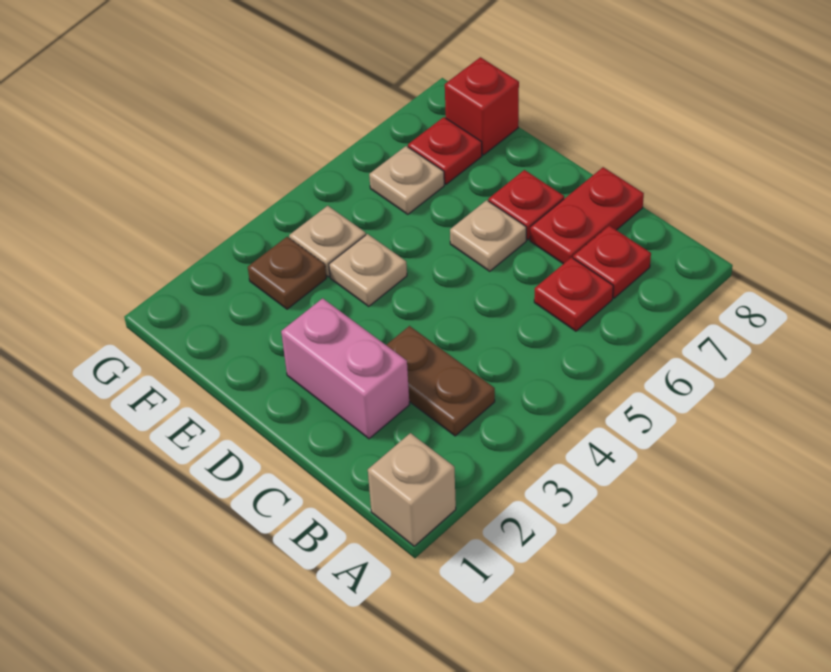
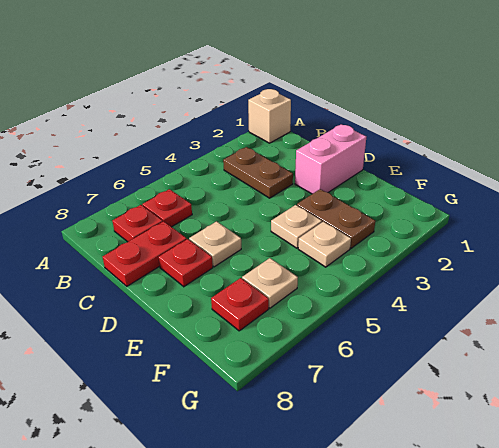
pink 1x2 brick [281,298,409,439] -> pink 1x2 brick turned to [295,124,366,194]
brown 1x1 plate [248,237,326,309] -> brown 1x2 plate [297,189,375,248]
red 1x1 brick [445,57,519,155] -> none

